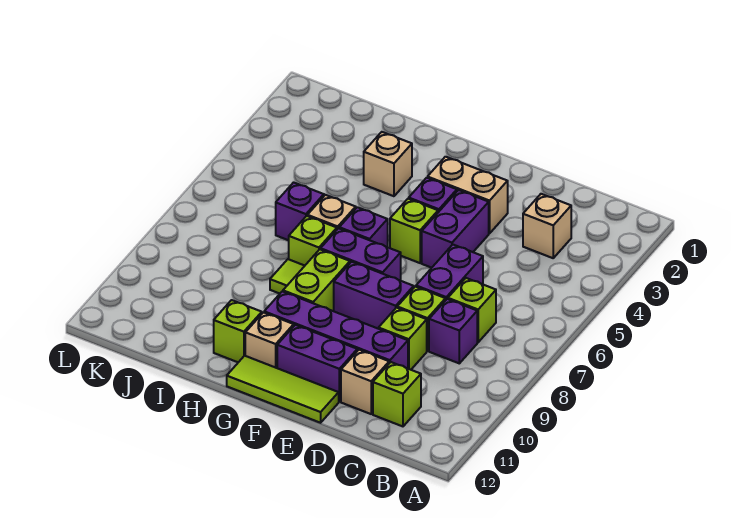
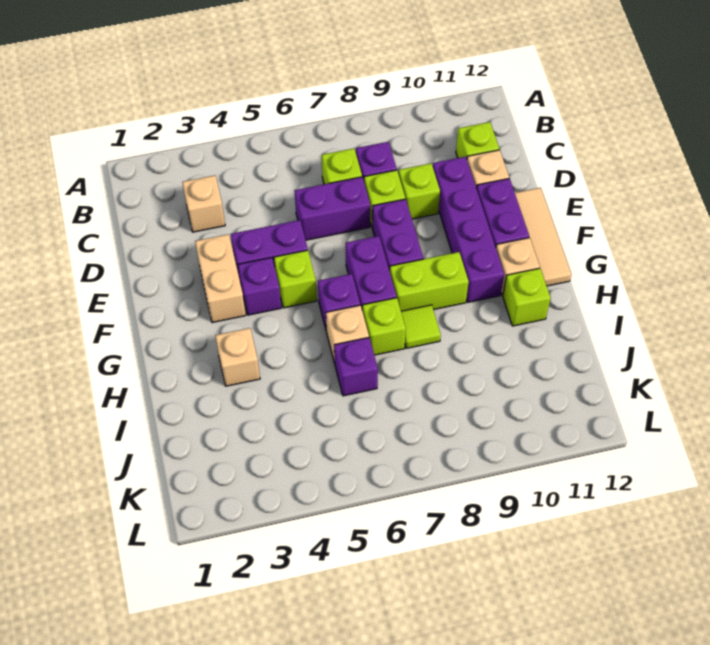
lime 1x3 tile [227,356,339,423] -> tan 1x3 tile [515,188,571,286]

